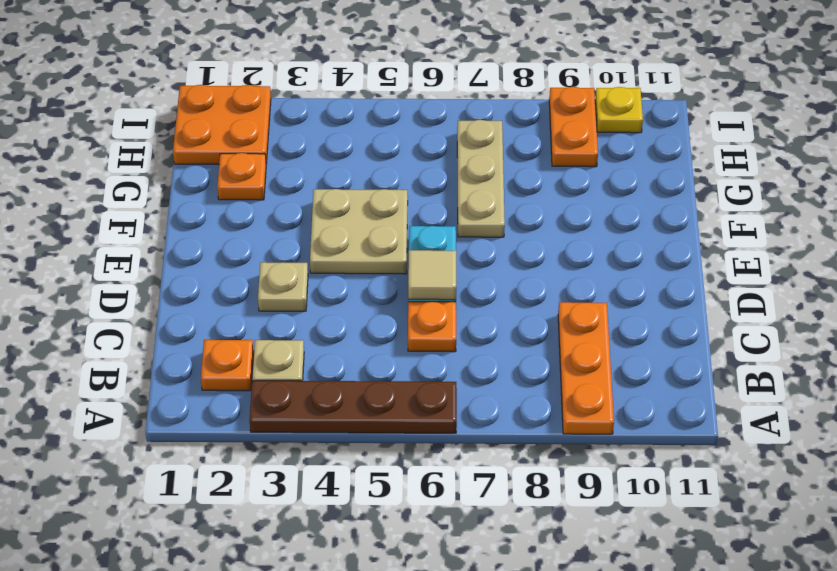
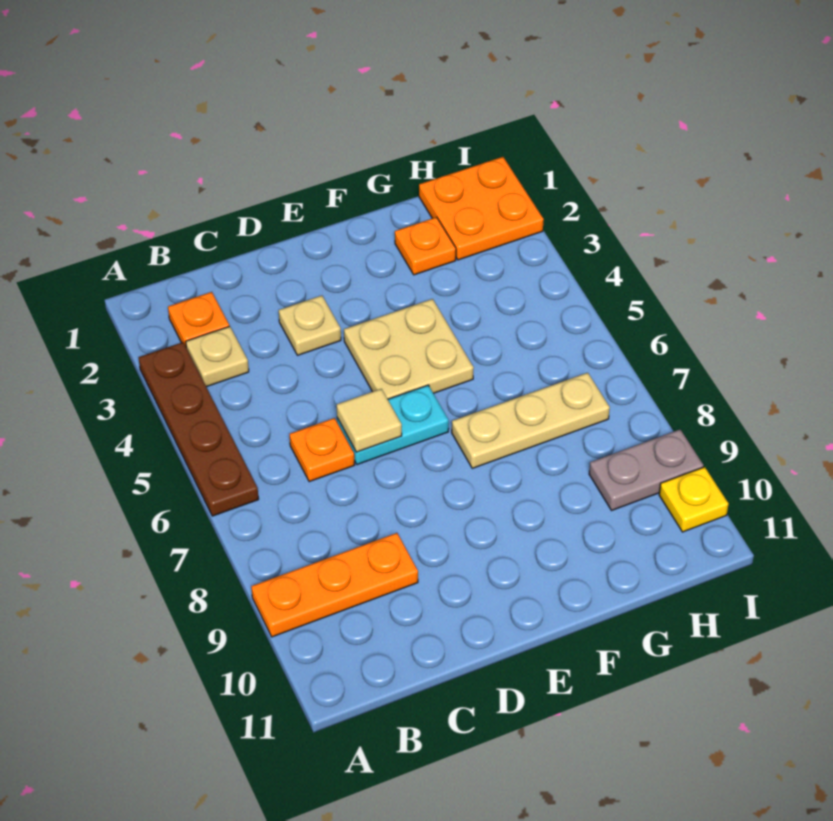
orange 1x2 plate [549,87,598,167] -> grey 1x2 plate [589,429,704,510]

